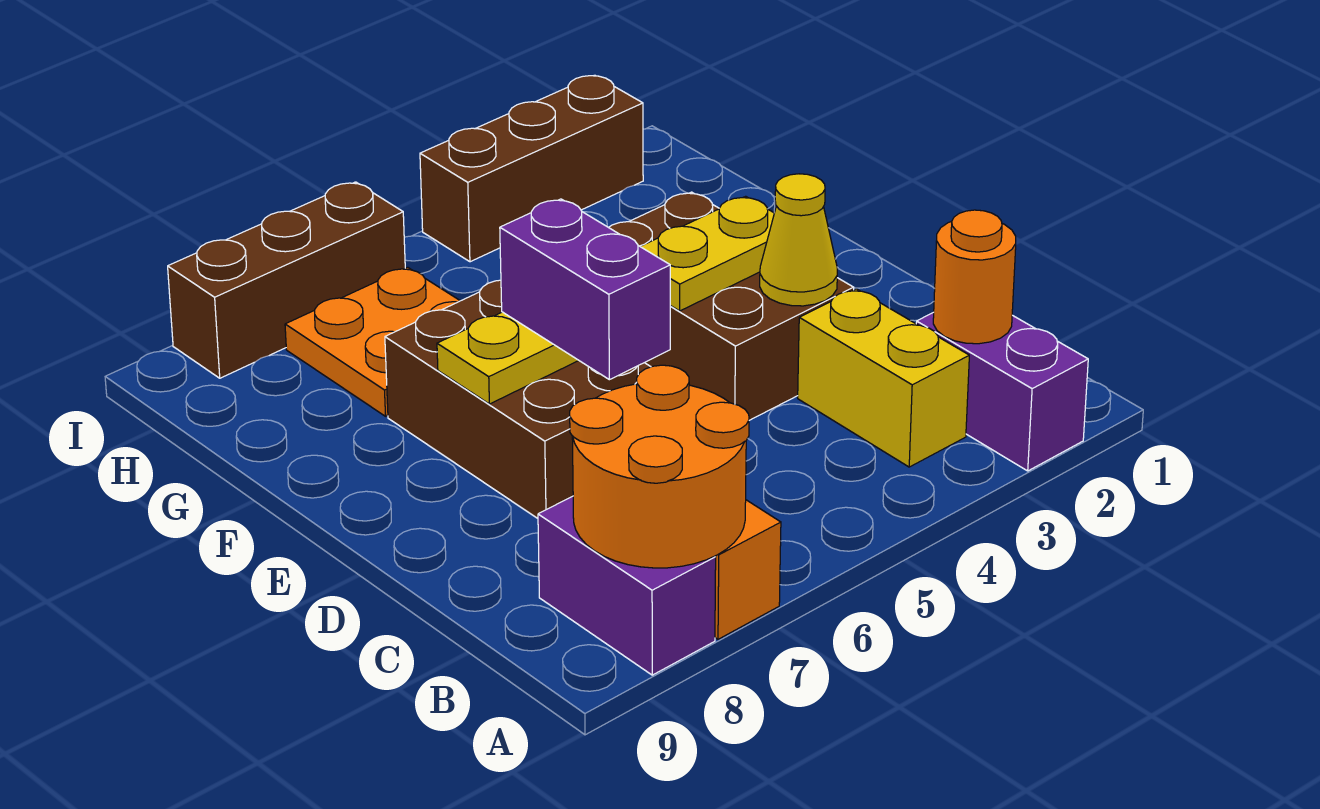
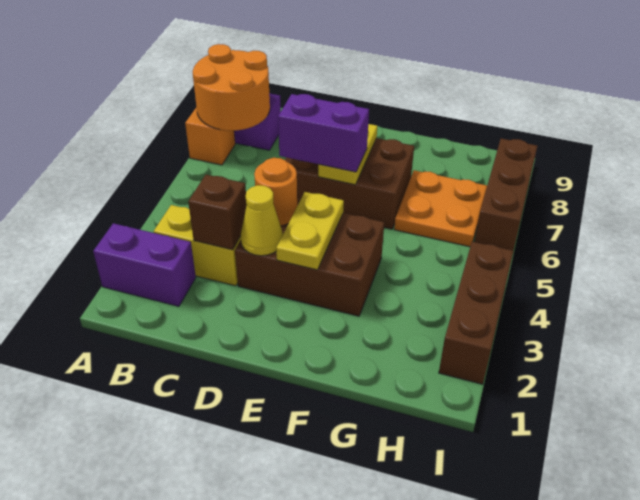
orange 1x1 round brick [933,210,1016,344] -> orange 1x1 round brick moved to [254,158,297,226]
none -> brown 1x1 brick [188,175,247,250]

